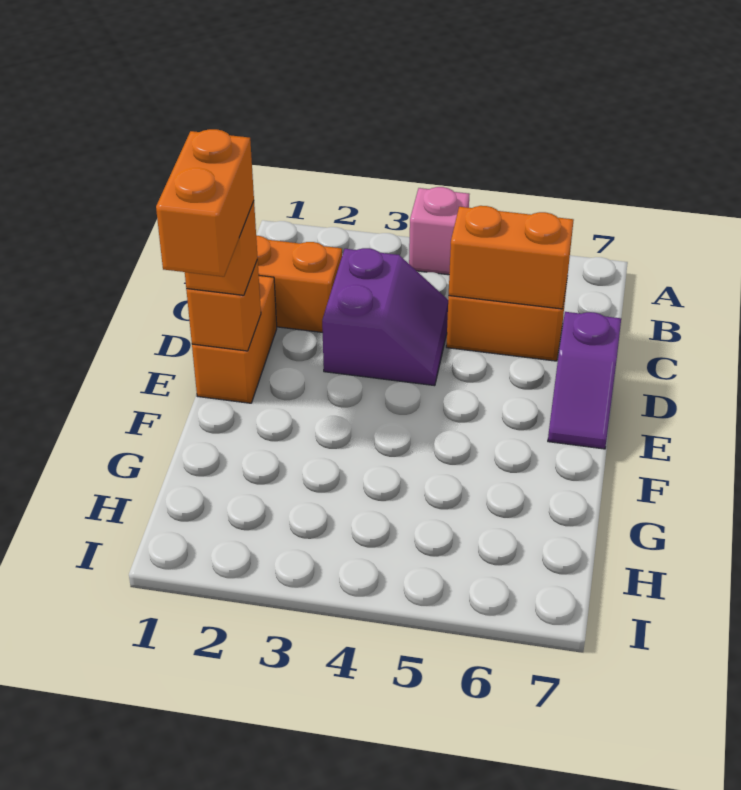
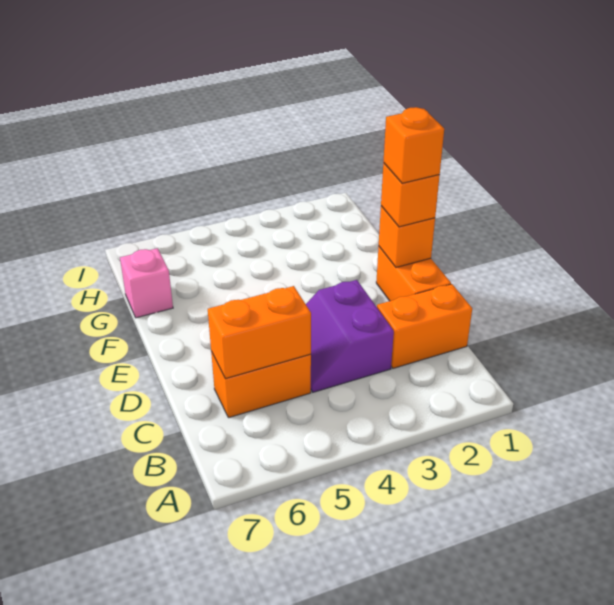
pink 1x1 brick [409,187,469,275] -> pink 1x1 brick moved to [120,248,173,318]
purple 1x2 slope [548,312,621,449] -> none
orange 1x2 brick [156,129,254,277] -> orange 1x1 brick [383,107,444,183]

